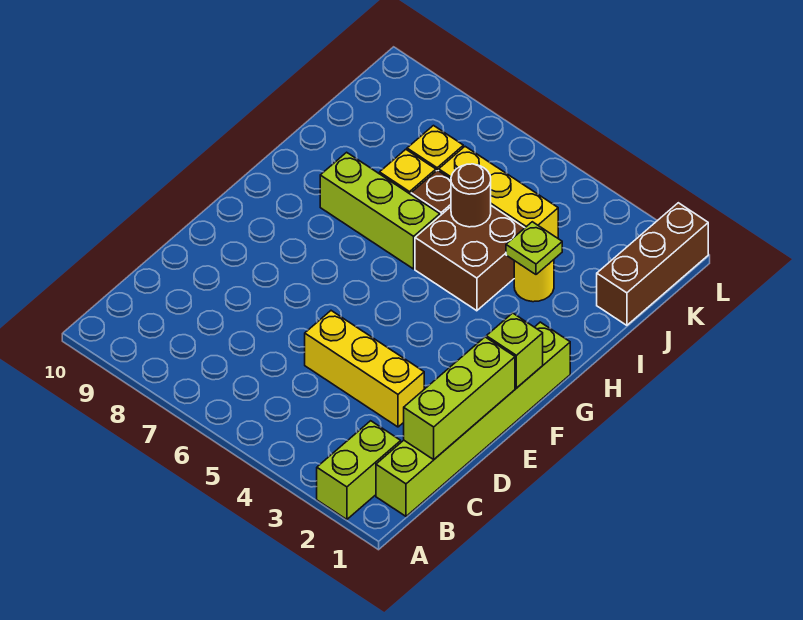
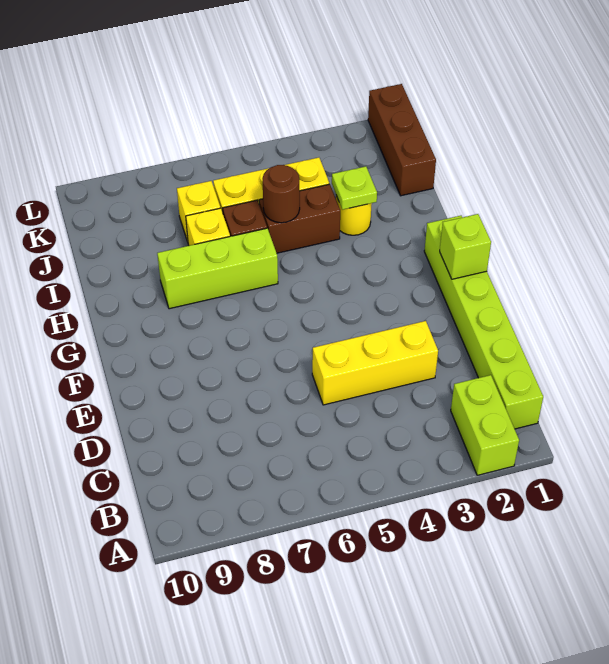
lime 1x3 brick [404,337,515,459] -> none
brown 2x2 brick [415,206,524,311] -> brown 1x2 brick [259,184,340,253]

